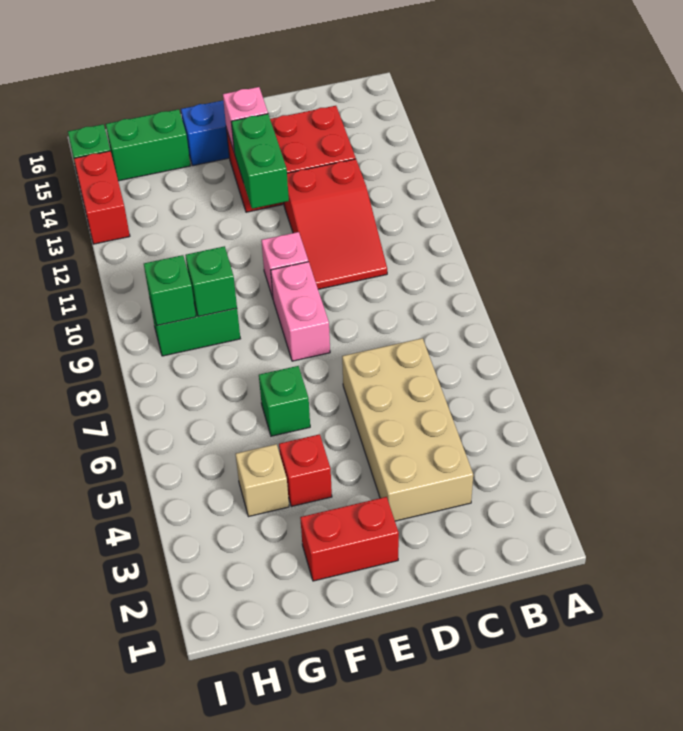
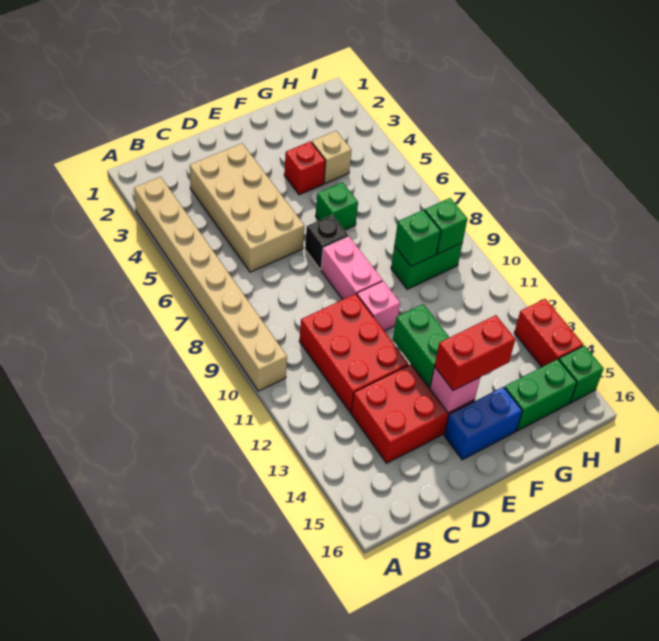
none -> tan 1x8 brick [134,177,287,391]
red 2x3 slope [284,159,387,289] -> red 2x3 brick [299,294,409,412]
red 1x2 brick [300,497,399,581] -> red 1x2 brick moved to [434,315,515,390]
none -> black 1x1 brick [305,215,348,270]

